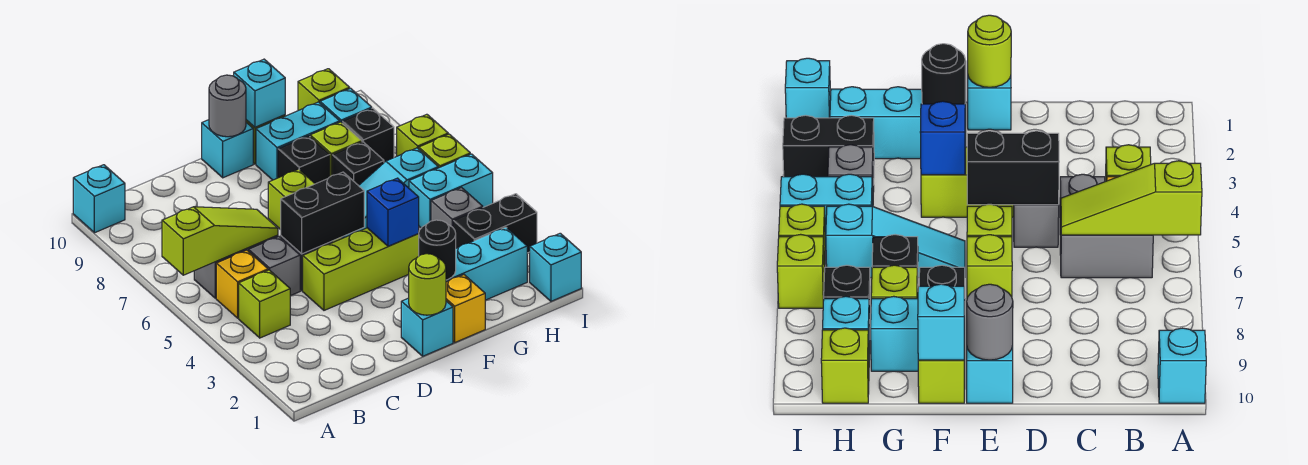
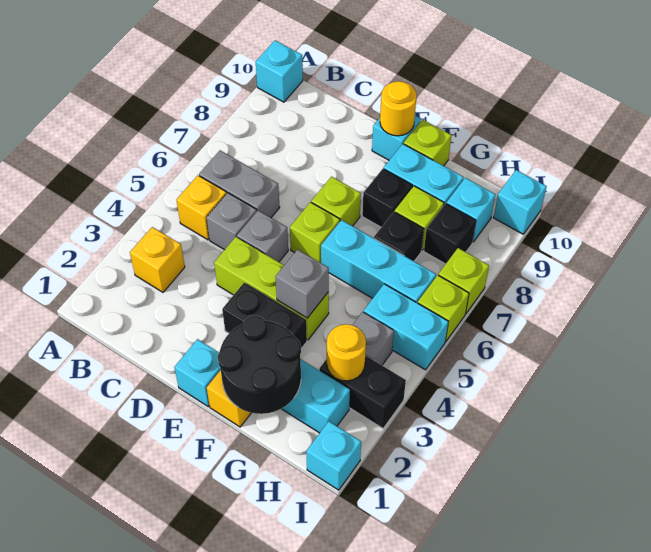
lime 1x3 slope [162,207,278,275] -> none
none -> yellow 1x1 brick [130,227,185,292]
lime 1x1 brick [239,270,290,338] -> none
black 1x2 brick [281,172,364,254] -> black 1x2 brick moved to [222,283,307,349]
lime 1x1 round brick [409,254,446,315] -> none
grey 1x1 round brick [209,75,246,137] -> yellow 1x1 round brick [380,81,417,136]
black 1x1 round brick [418,220,456,280] -> black 2x2 round brick [218,316,301,414]
blue 1x1 brick [367,178,419,246] -> grey 1x1 brick [276,250,329,318]
cyan 1x3 slope [342,148,438,238] -> cyan 1x3 brick [321,220,436,303]
cyan 1x1 brick [234,59,285,127] -> cyan 1x1 brick moved to [494,170,547,234]
none -> yellow 1x1 round brick [327,324,366,381]
lime 1x1 brick [298,69,350,111] -> none

